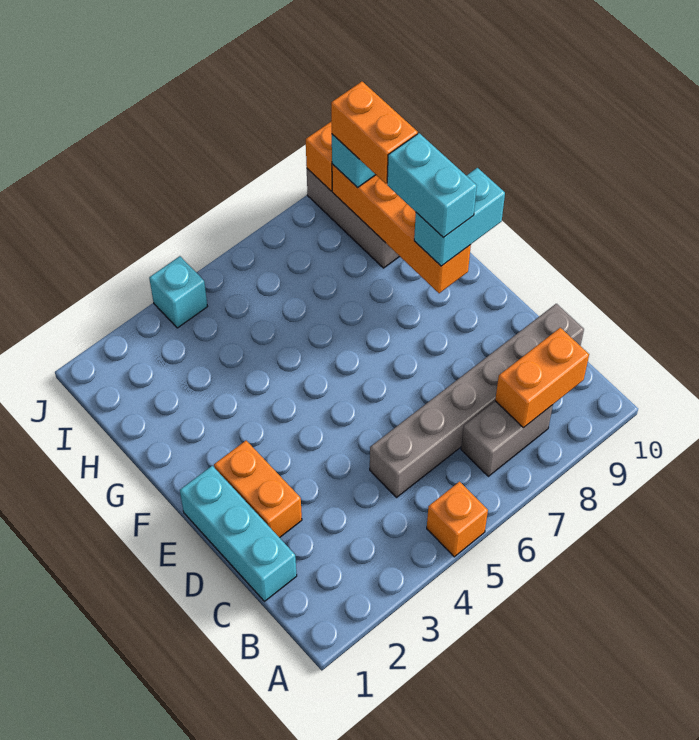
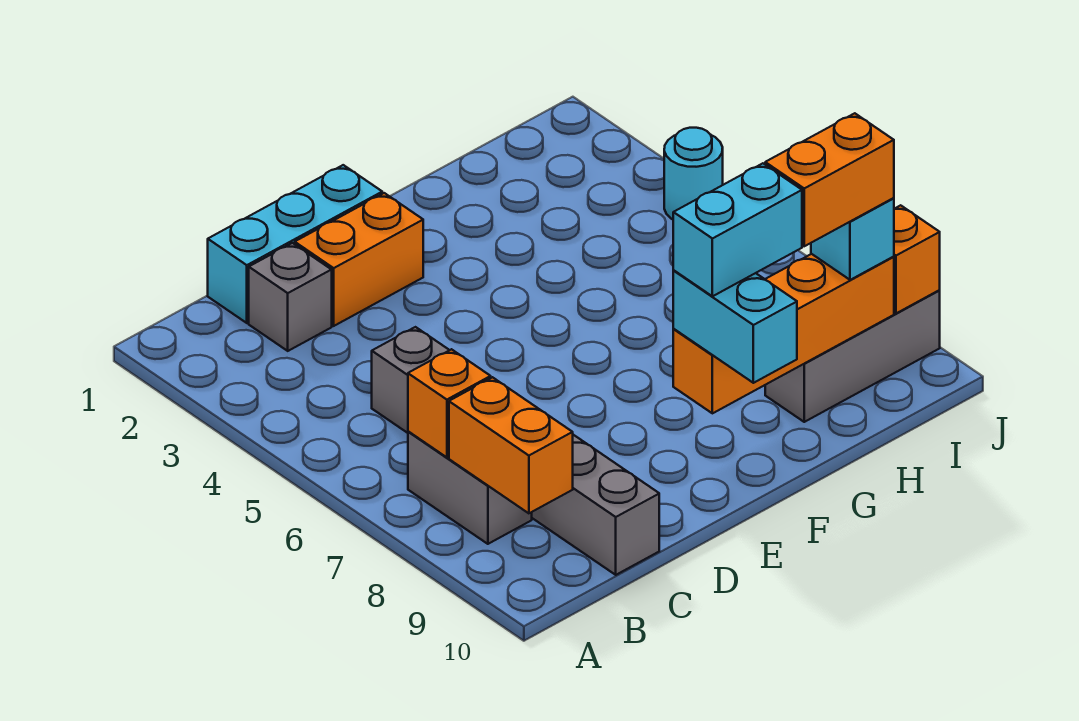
orange 1x1 brick [427,482,488,557] -> orange 1x1 brick moved to [408,349,491,457]
none -> grey 1x1 brick [249,243,332,351]
cyan 1x1 brick [149,256,208,328] -> cyan 1x1 round brick [664,128,723,219]

